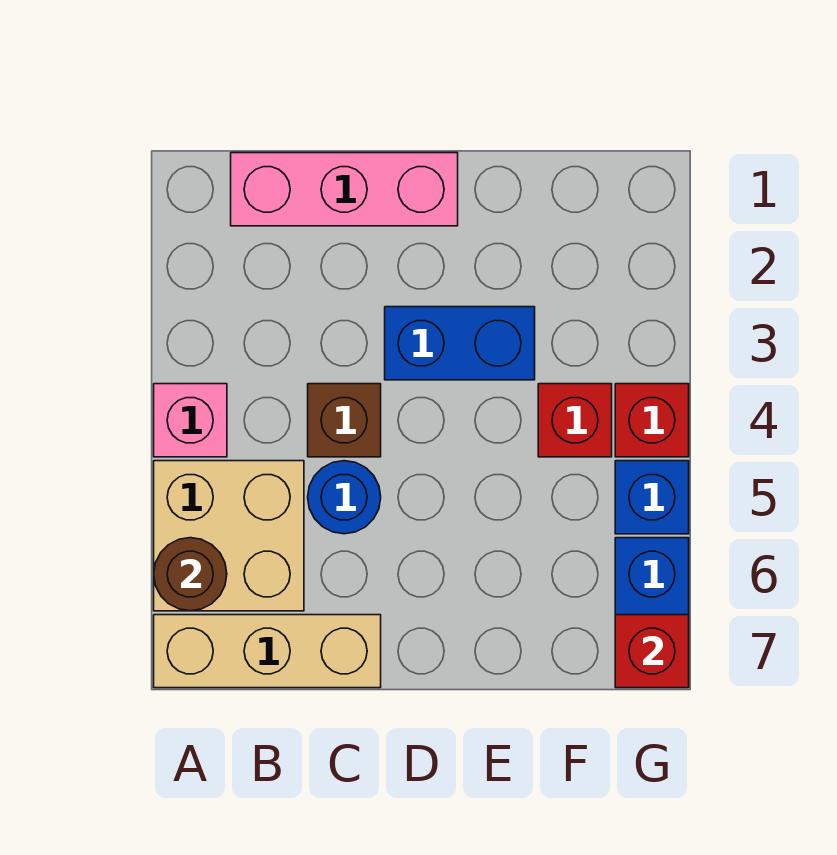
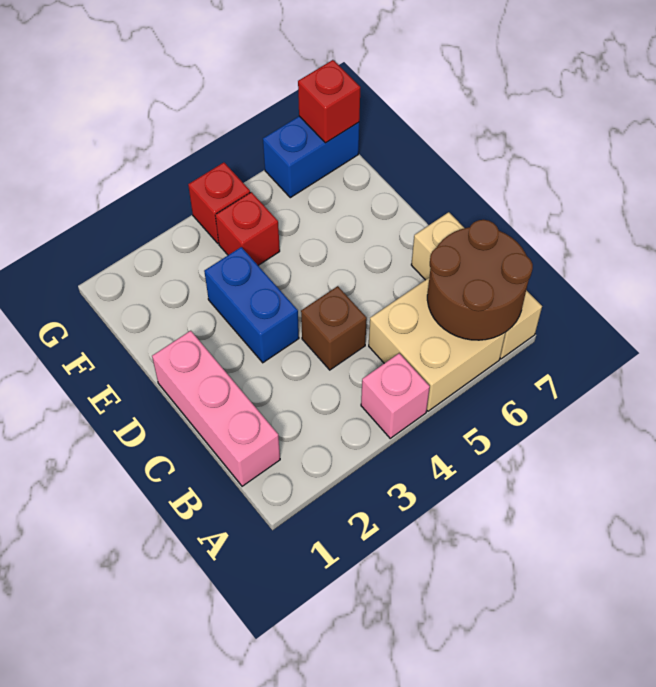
brown 1x1 round brick [154,538,227,611] -> brown 2x2 round brick [427,220,533,340]
blue 1x1 round brick [308,461,381,534] -> none
blue 1x1 brick [615,461,689,534] -> none

